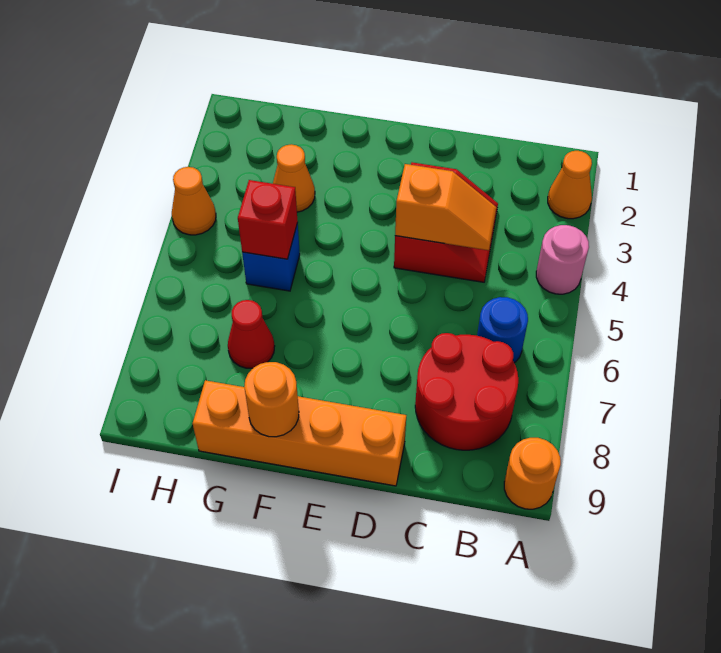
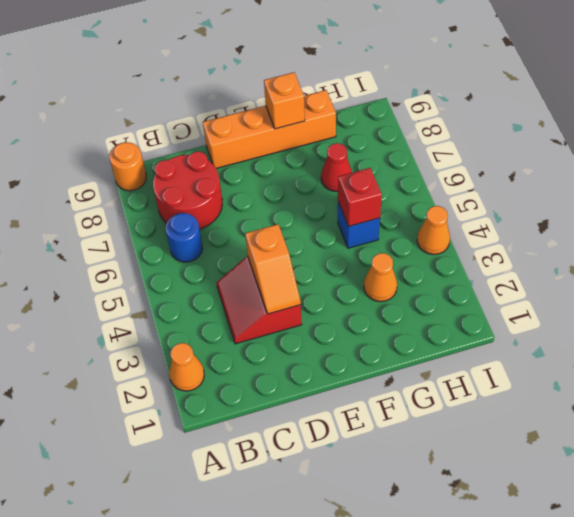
pink 1x1 round brick [536,225,589,294] -> none
orange 1x2 slope [395,164,496,250] -> orange 1x2 slope turned to [245,224,301,314]
orange 1x1 round brick [244,362,299,437] -> orange 1x1 brick [264,72,305,129]

